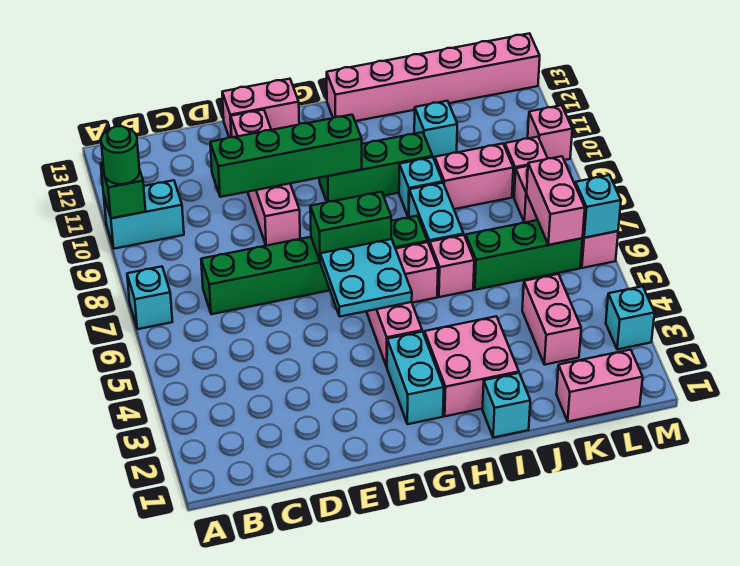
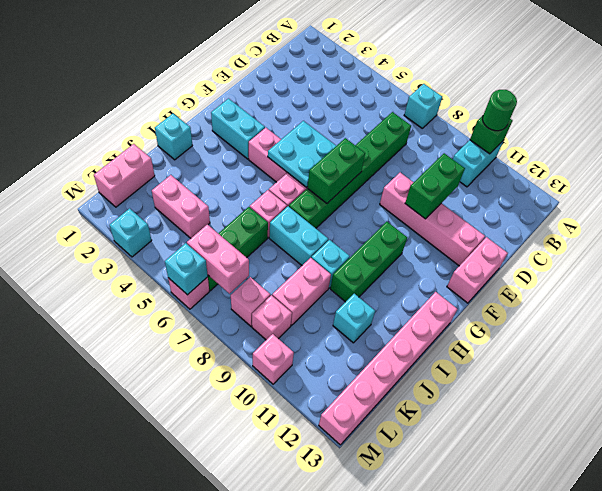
green 1x4 brick [210,115,362,197] -> green 1x2 brick [405,153,465,219]
pink 2x2 brick [424,316,519,416] -> none

